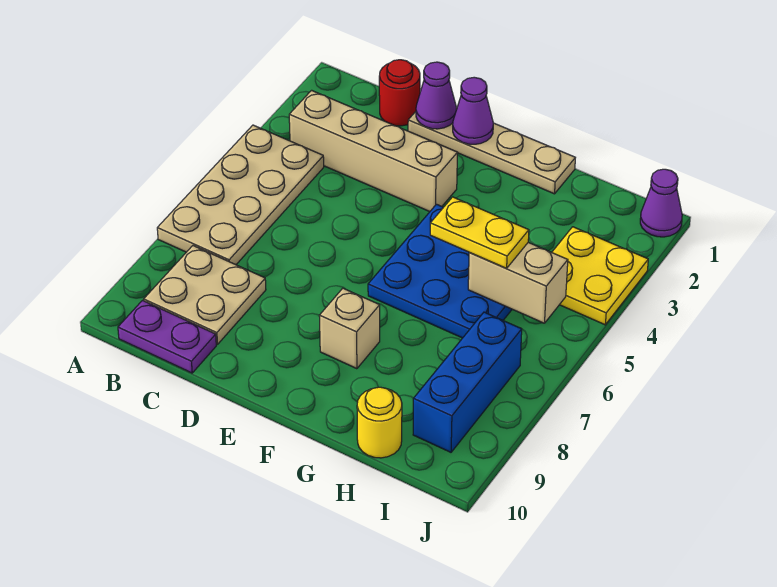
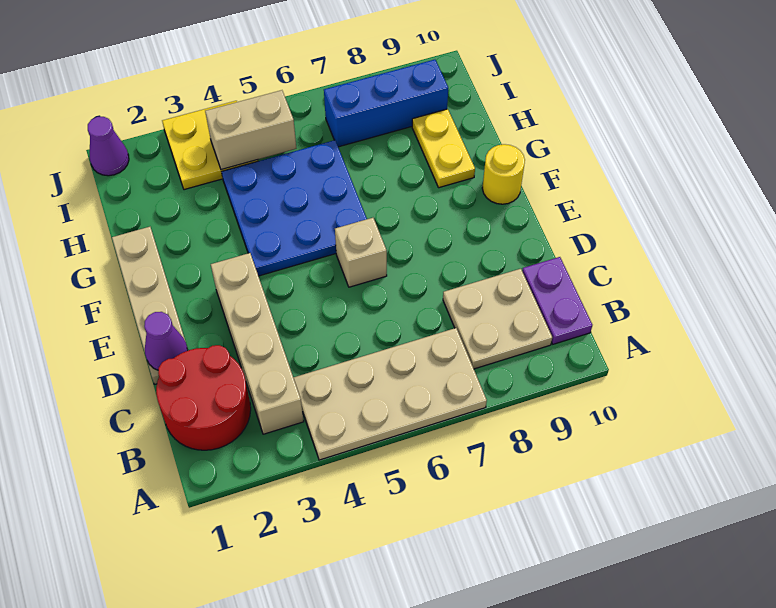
red 1x1 round brick [379,60,420,126] -> red 2x2 round brick [156,345,251,450]
purple 1x1 cone [453,77,493,144] -> none
tan 1x1 brick [319,288,380,369] -> tan 1x1 brick moved to [335,218,387,287]
yellow 1x2 plate [430,197,529,268] -> yellow 1x2 plate moved to [412,109,475,188]
tan 1x2 brick [468,243,568,323] -> tan 1x2 brick turned to [205,90,296,170]
yellow 1x1 round brick [357,387,402,458] -> yellow 1x1 round brick moved to [482,144,525,204]

